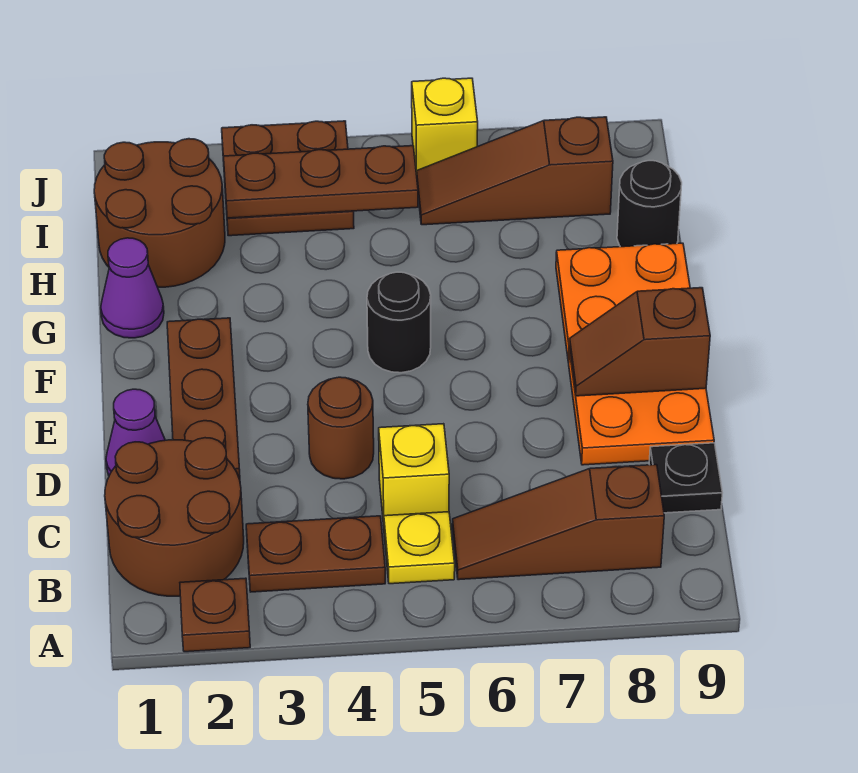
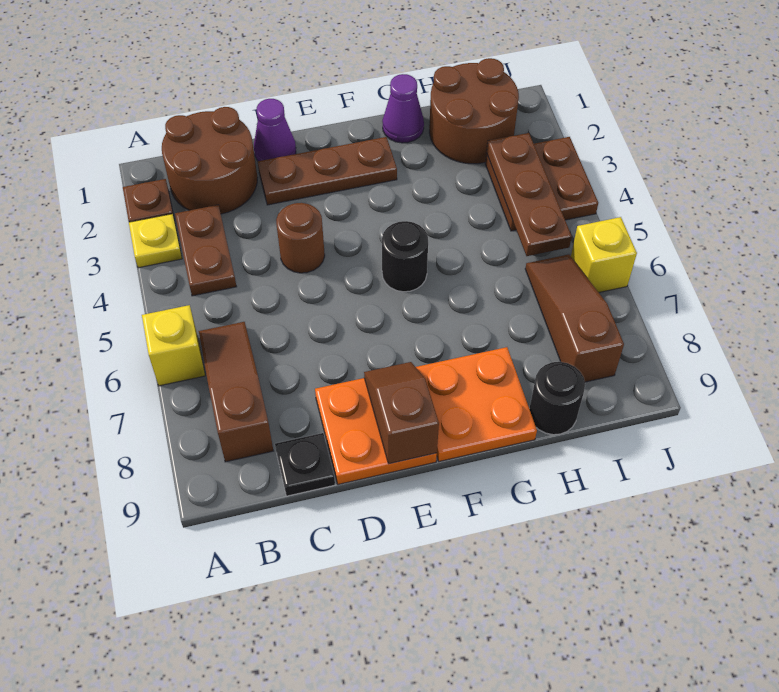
yellow 1x1 plate [384,512,455,584] -> yellow 1x1 plate moved to [129,214,182,268]
yellow 1x1 brick [379,424,449,525] -> yellow 1x1 brick moved to [142,305,205,386]

